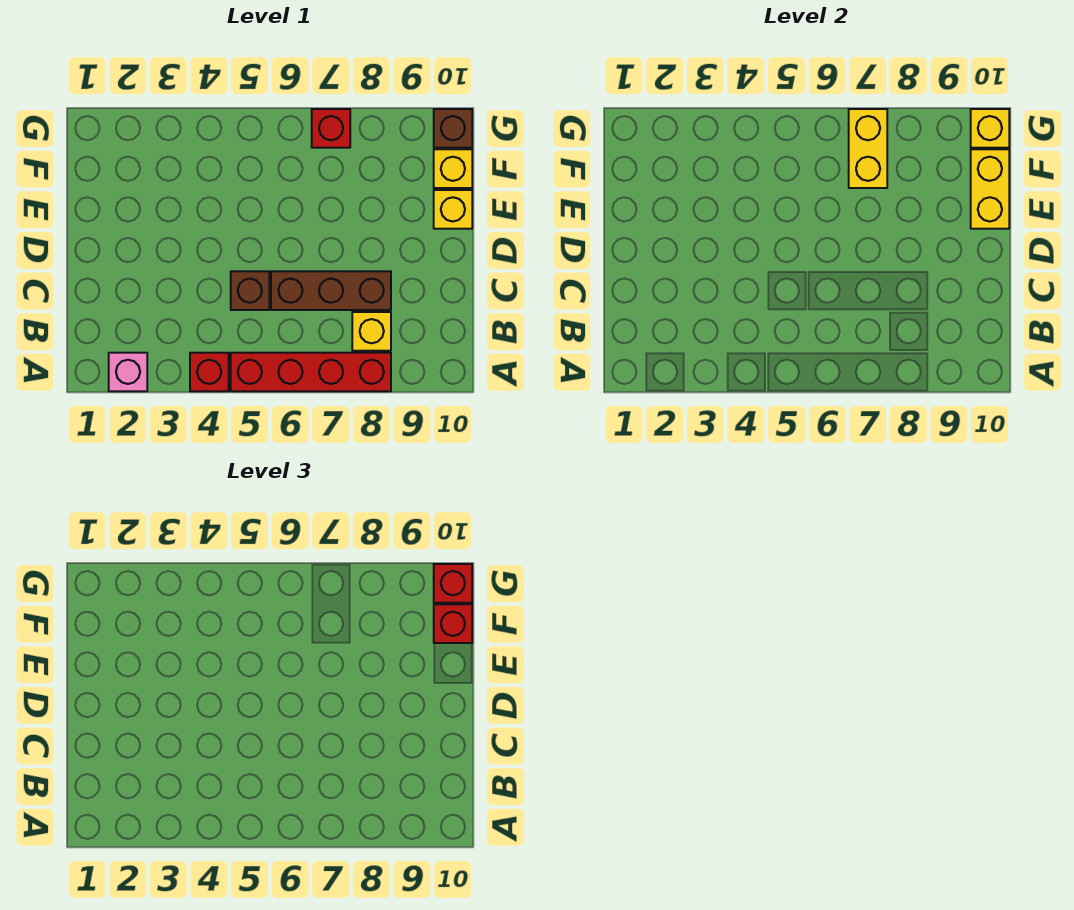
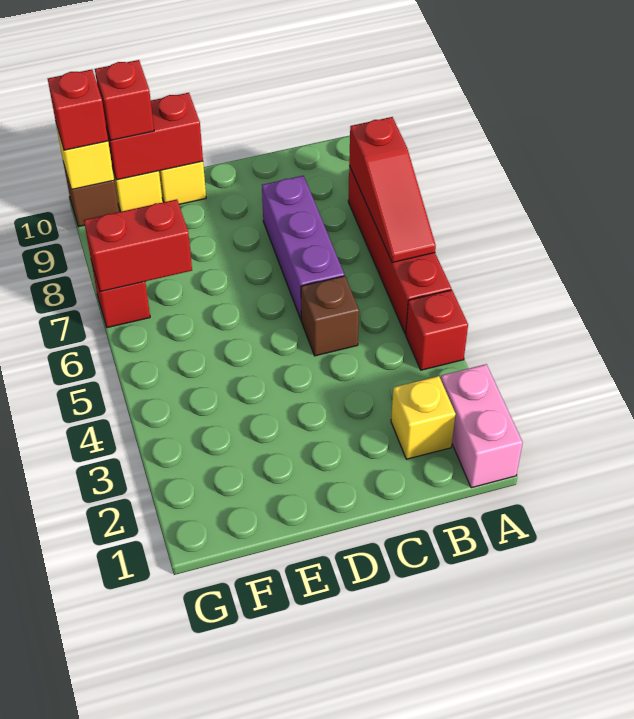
pink 1x1 brick [109,353,147,391] -> pink 1x2 brick [441,364,523,488]
none -> red 1x3 slope [349,117,436,263]
yellow 1x1 brick [352,312,391,351] -> yellow 1x1 brick moved to [391,376,456,459]
brown 1x3 brick [271,271,391,310] -> purple 1x3 brick [262,176,344,319]
yellow 1x2 brick [971,149,1009,229] -> red 1x2 brick [106,93,203,180]
yellow 1x2 brick [849,109,887,188] -> red 1x2 brick [84,199,192,292]

